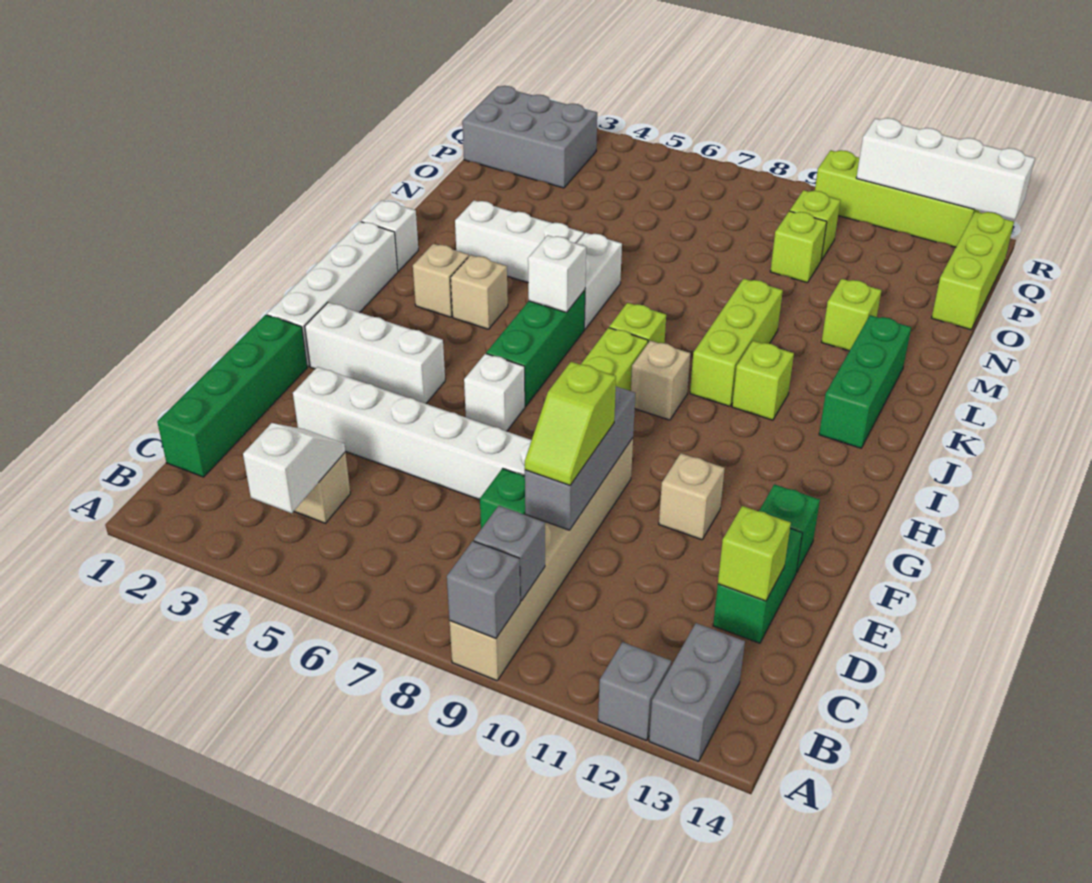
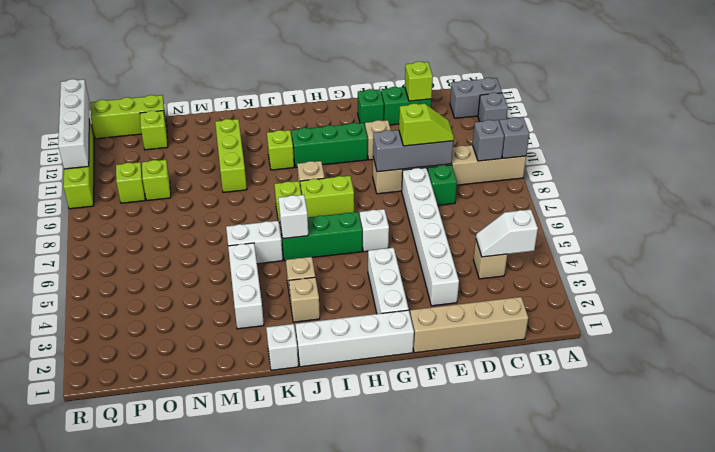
green 1x4 brick [157,315,307,477] -> tan 1x4 brick [410,297,528,353]
lime 1x3 brick [690,279,783,406] -> lime 1x3 brick turned to [215,119,247,192]
green 1x3 brick [819,315,911,448] -> green 1x3 brick moved to [292,123,368,167]
lime 1x1 brick [822,279,881,351] -> lime 1x1 brick moved to [140,111,168,150]
grey 2x3 brick [462,86,597,188] -> none

